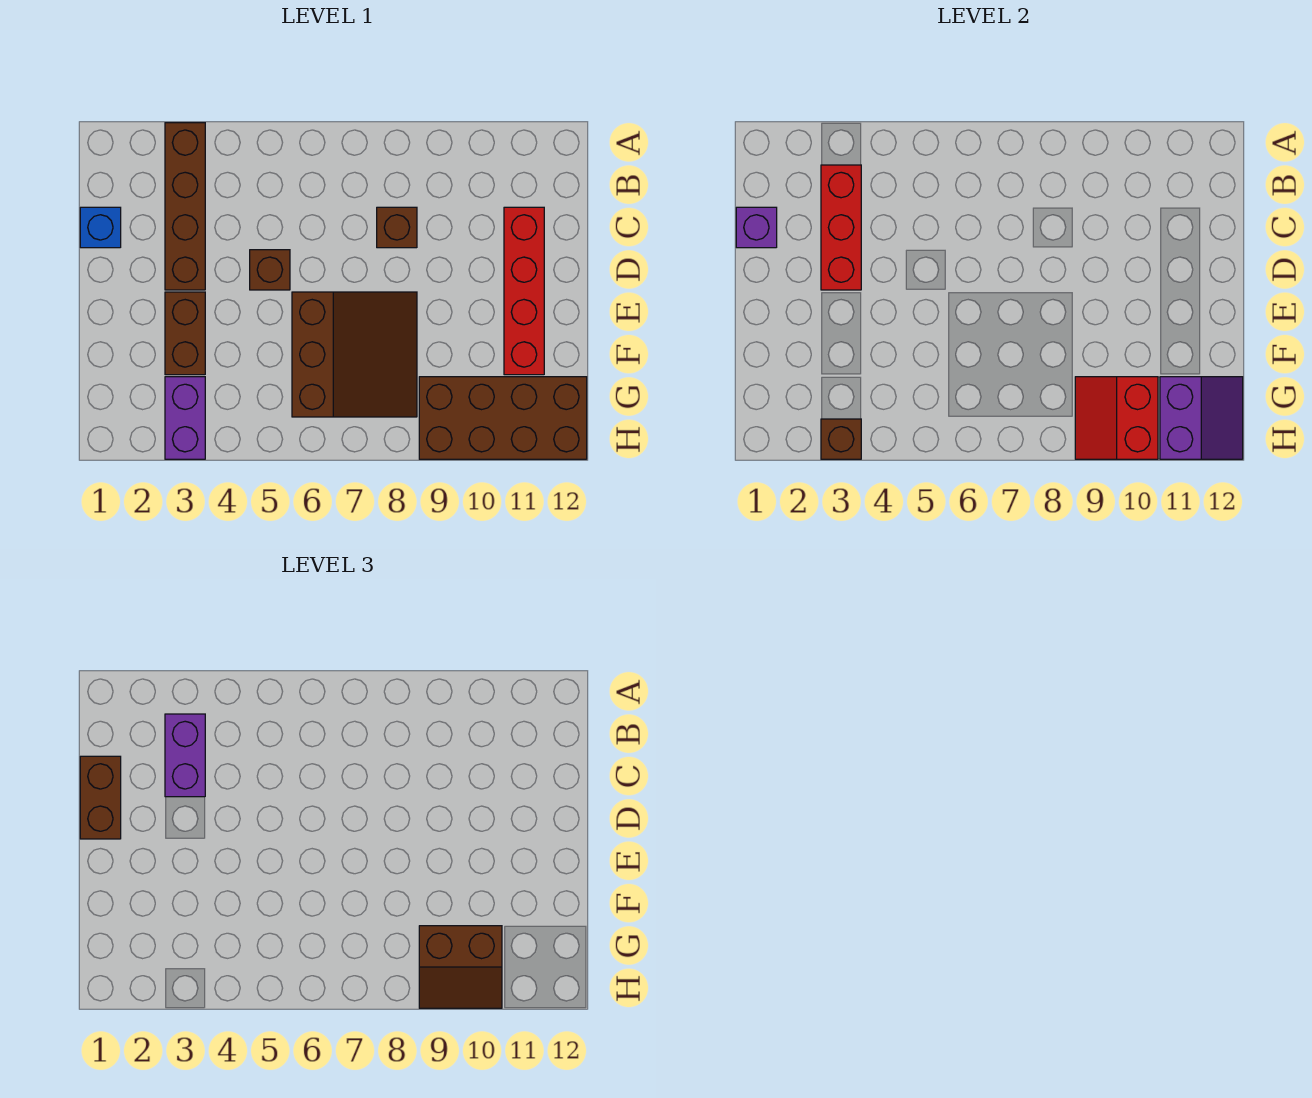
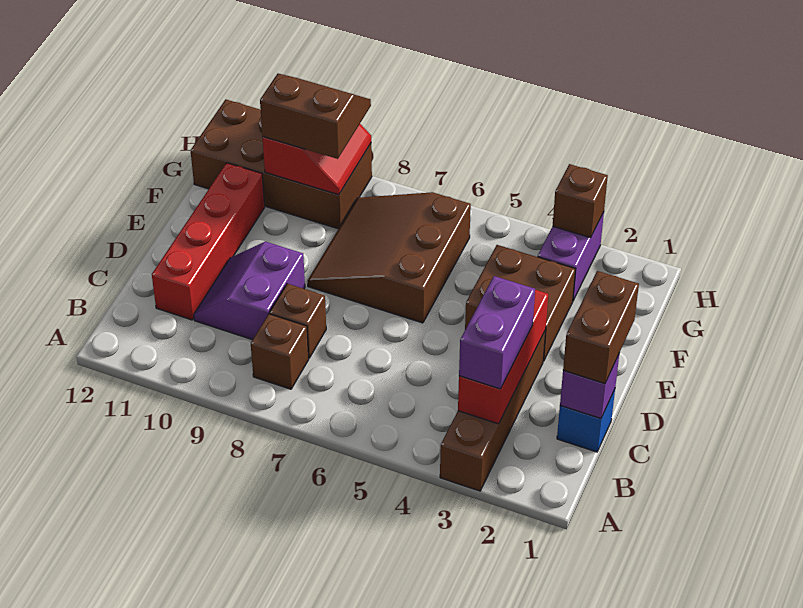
brown 1x1 brick [250,250,290,290] -> brown 1x1 brick moved to [251,314,309,389]
brown 1x2 brick [165,292,205,375] -> brown 2x2 brick [465,245,576,361]
purple 2x2 slope [1160,377,1243,459] -> purple 2x2 slope moved to [194,242,305,340]

